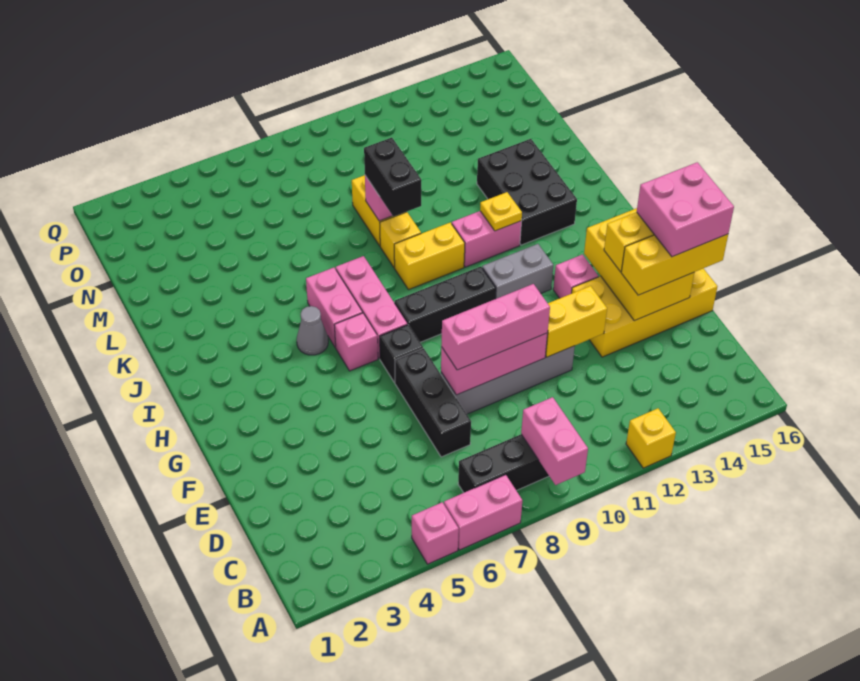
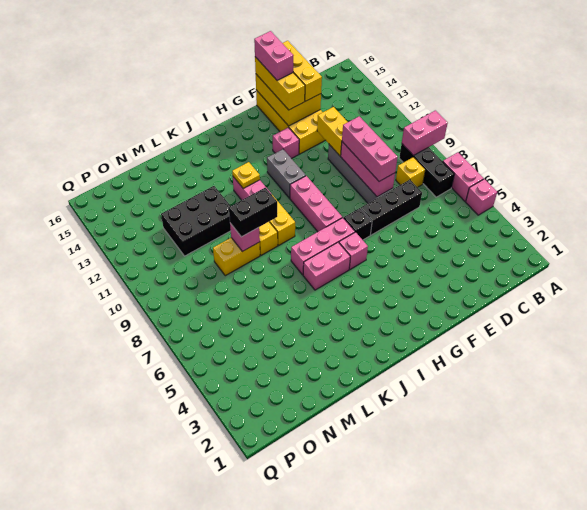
yellow 1x1 brick [626,408,676,468] -> yellow 1x1 brick moved to [396,157,425,187]
yellow 2x3 brick [584,208,694,321] -> yellow 2x3 brick turned to [256,74,321,126]
pink 2x2 brick [637,162,734,257] -> pink 1x2 brick [254,31,293,80]
black 1x3 brick [395,266,496,342] -> pink 1x3 brick [290,176,342,232]
grey 1x1 cone [297,306,328,355] -> none
black 2x3 brick [477,139,577,245] -> black 2x3 brick moved to [161,186,231,256]

